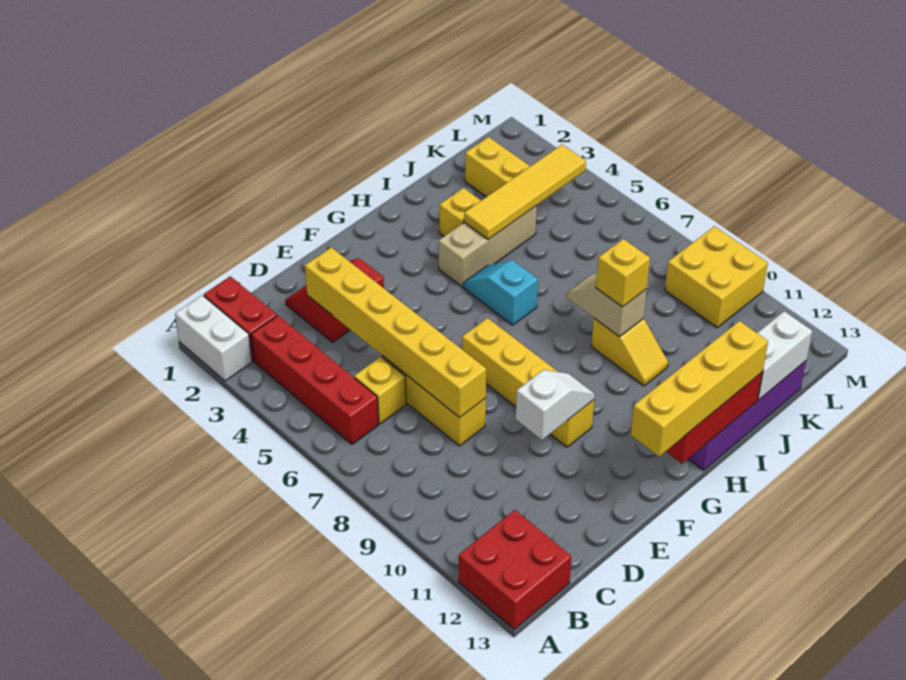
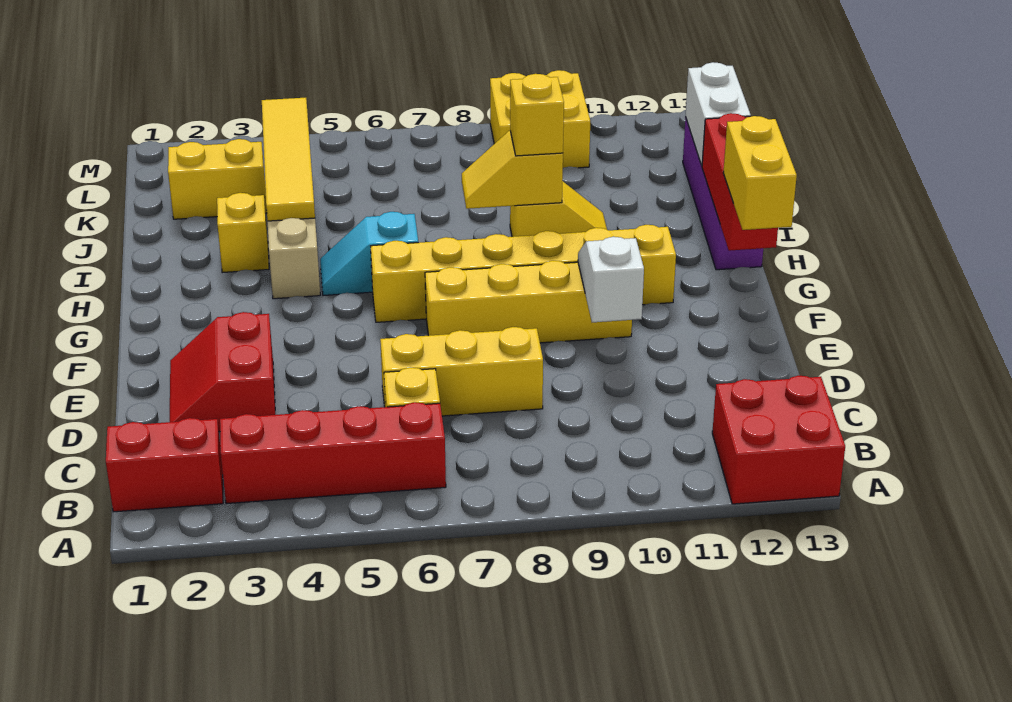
white 1x2 brick [175,295,252,381] -> none
yellow 1x6 brick [305,247,486,418] -> yellow 1x6 brick moved to [371,225,676,322]
yellow 1x4 brick [631,321,768,457] -> yellow 1x2 brick [723,116,797,230]
tan 1x2 slope [567,274,647,337] -> yellow 1x2 slope [462,131,563,209]

